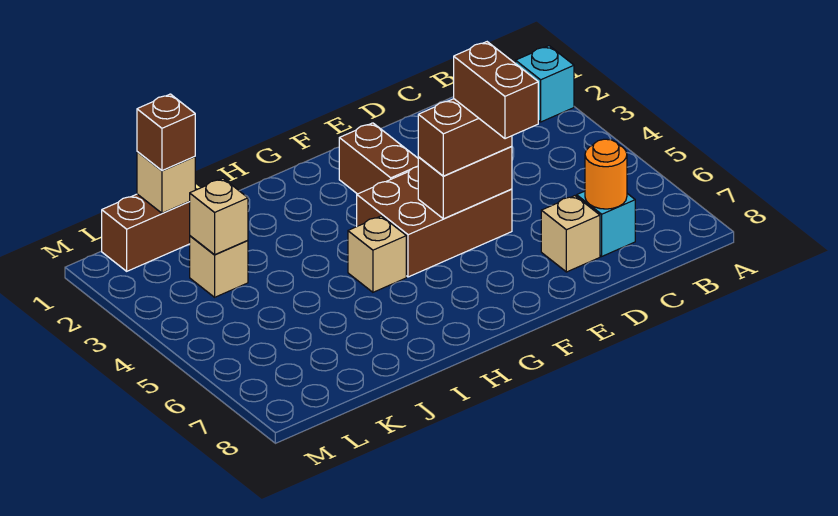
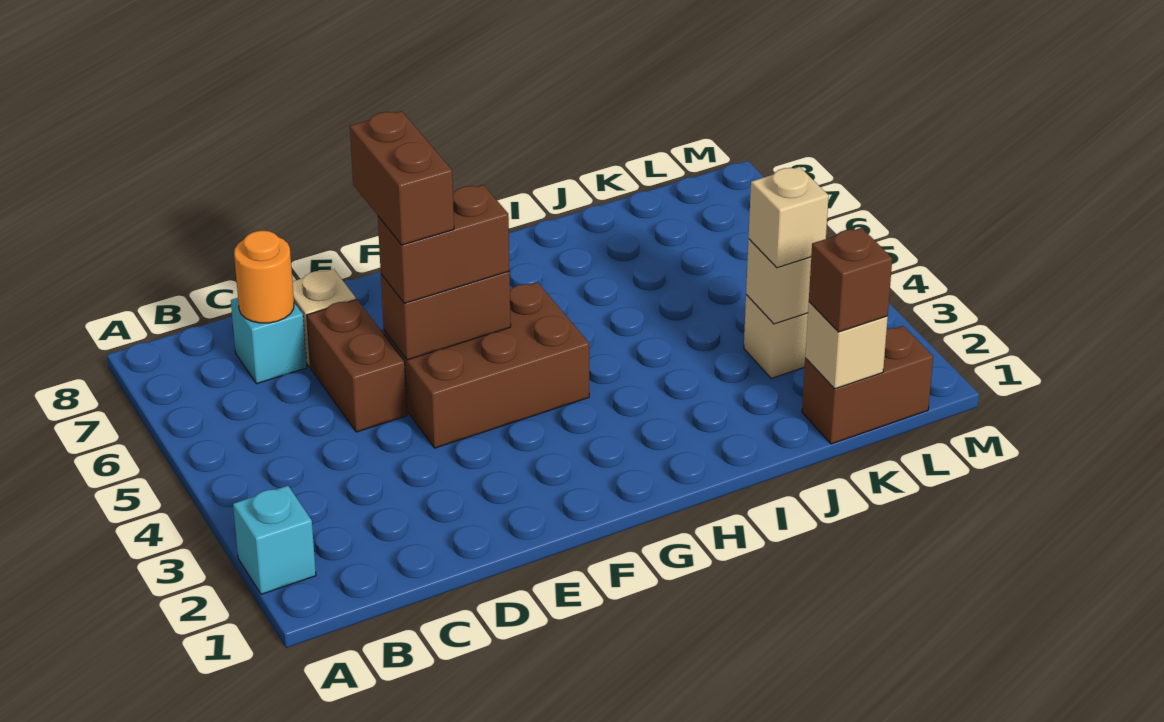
brown 1x2 brick [339,123,418,194] -> brown 1x2 brick moved to [307,300,407,432]
tan 1x1 brick [348,216,406,292] -> tan 1x1 brick moved to [749,167,829,268]

